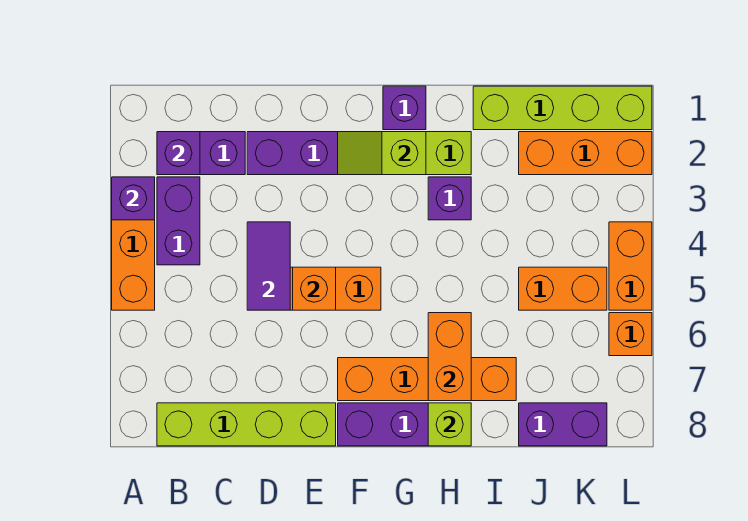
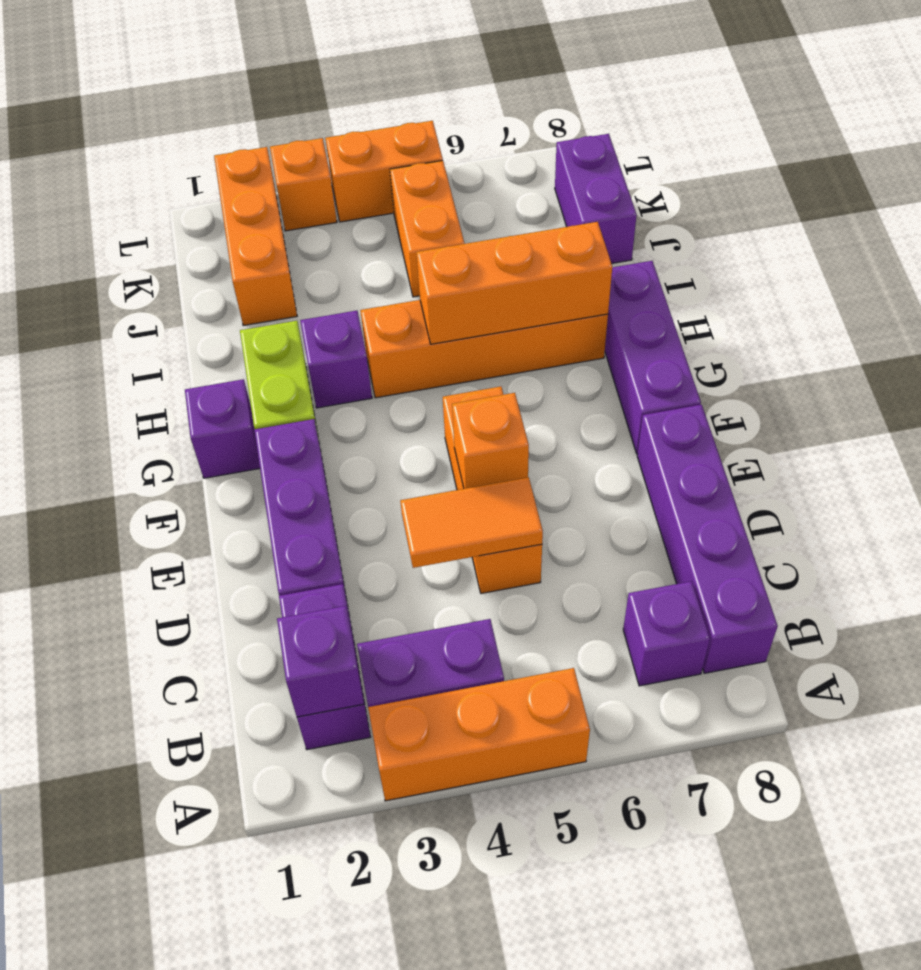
purple 1x1 brick [112,177,155,220] -> purple 1x1 brick moved to [623,581,710,686]
lime 1x4 brick [157,403,336,446] -> purple 1x4 brick [637,405,778,673]
purple 1x2 tile [247,222,290,310] -> orange 1x2 tile [400,477,543,568]
lime 1x2 slope [338,132,426,175] -> none
orange 1x4 brick [338,358,516,401] -> orange 1x4 brick turned to [360,300,608,398]
orange 1x2 brick [428,313,471,401] -> orange 1x3 brick [416,222,612,344]
lime 1x1 brick [428,403,471,446] -> none
lime 1x4 brick [473,86,652,130] -> none
orange 1x1 brick [609,313,652,356] -> orange 1x1 brick moved to [270,138,337,231]

